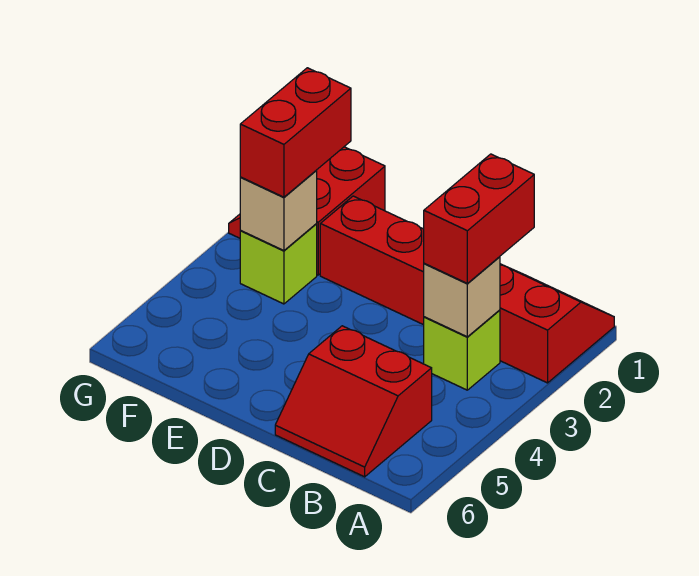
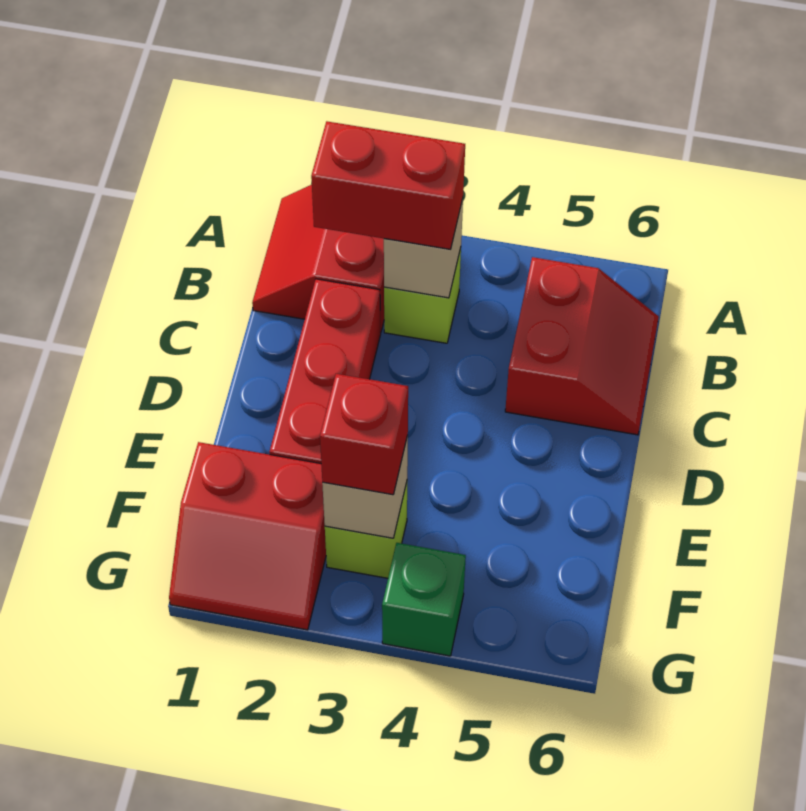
red 1x2 brick [240,68,351,197] -> red 1x1 brick [320,374,408,495]
none -> green 1x1 brick [382,543,466,656]

